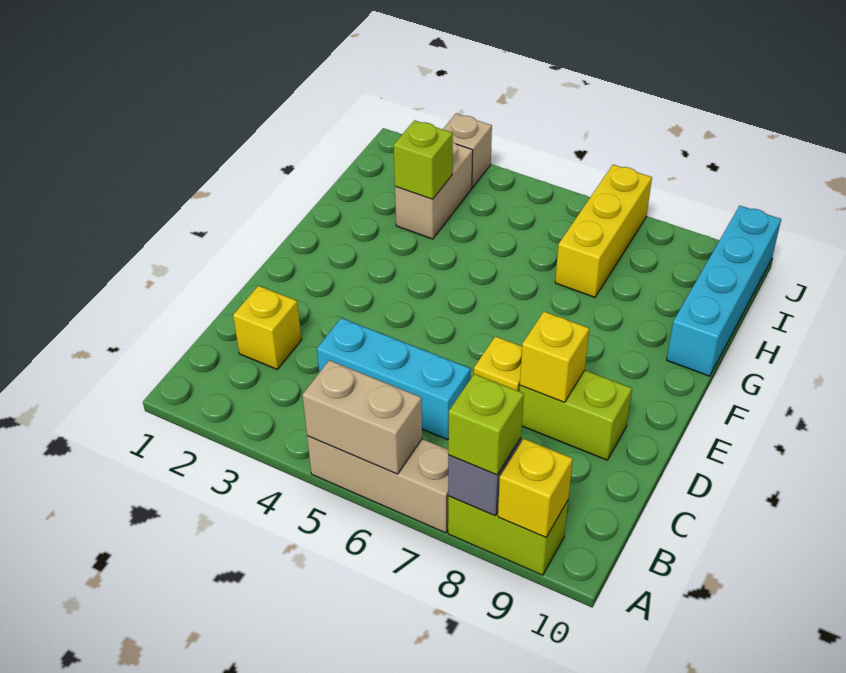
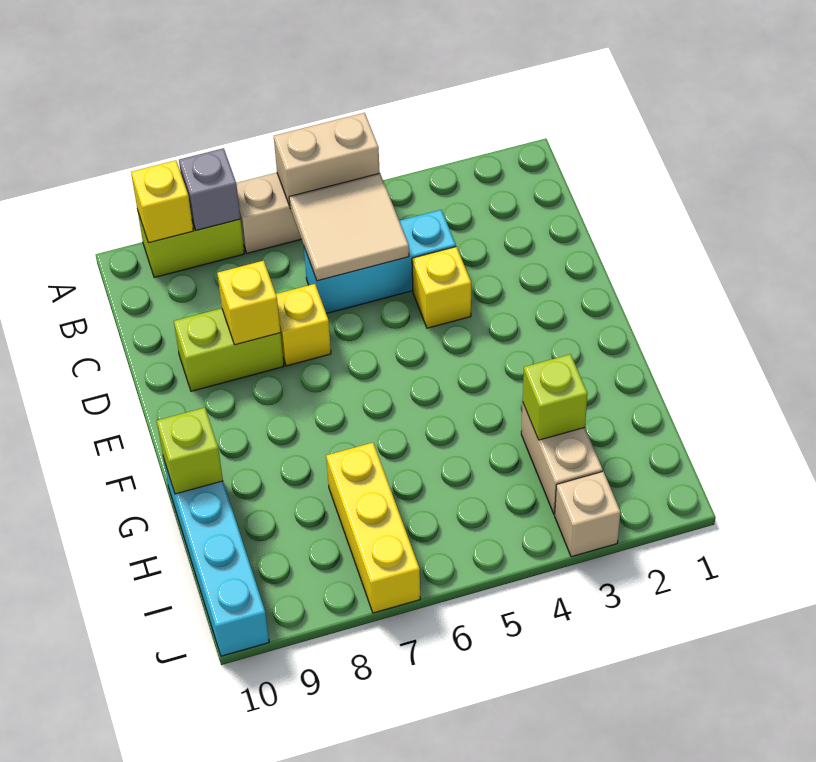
lime 1x1 brick [448,374,524,475] -> lime 1x1 brick moved to [157,408,223,494]
none -> tan 2x2 tile [289,173,409,281]
yellow 1x1 brick [233,286,302,369] -> yellow 1x1 brick moved to [412,247,471,328]

